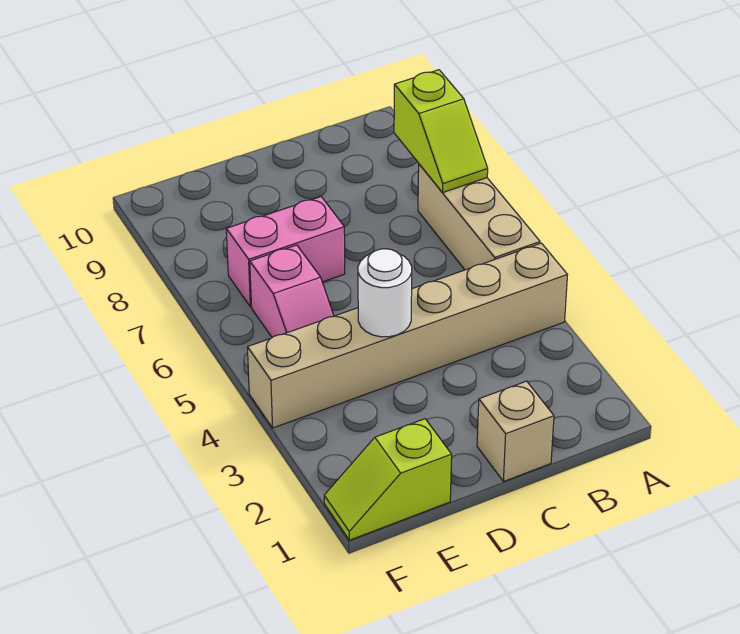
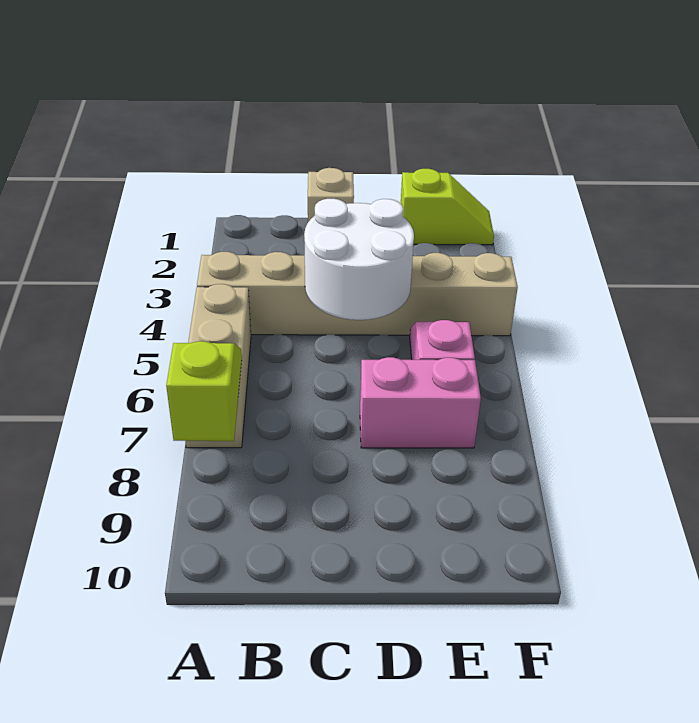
white 1x1 round brick [358,249,412,337] -> white 2x2 round brick [304,199,414,320]

